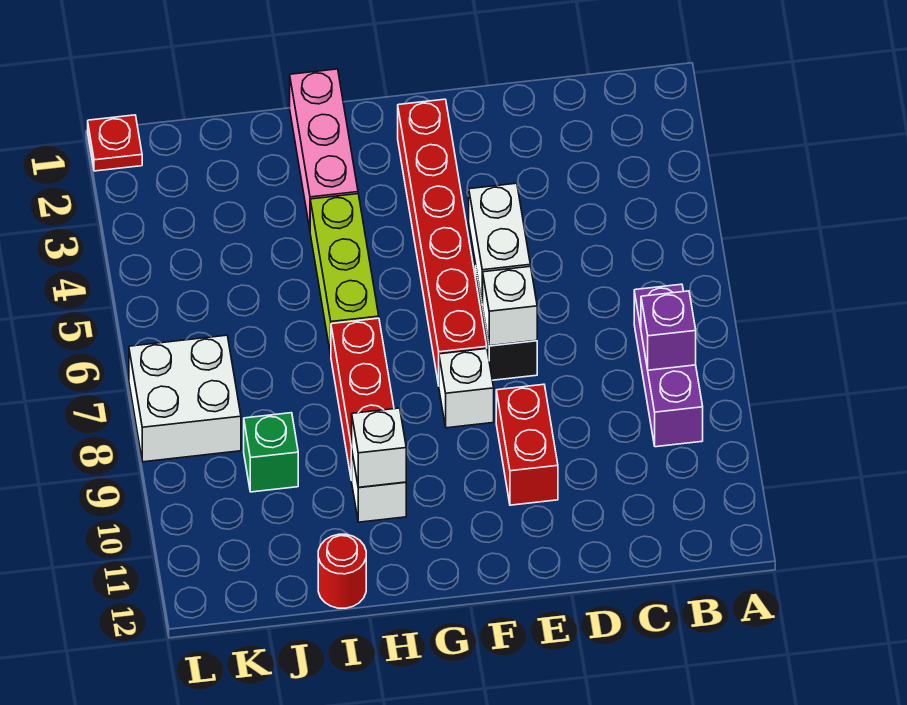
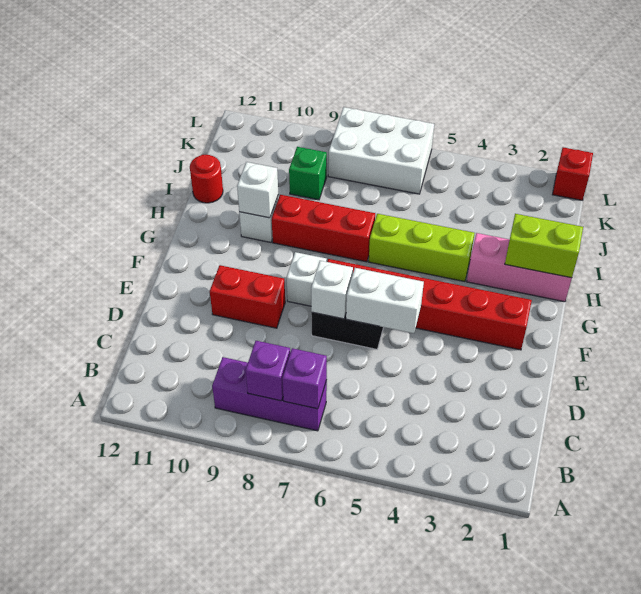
none -> purple 1x1 brick [282,348,327,409]
none -> lime 1x2 brick [505,214,583,278]
white 2x2 brick [129,335,241,462] -> white 2x3 brick [328,107,434,194]
red 1x1 plate [88,115,142,171] -> red 1x1 brick [552,147,593,200]

